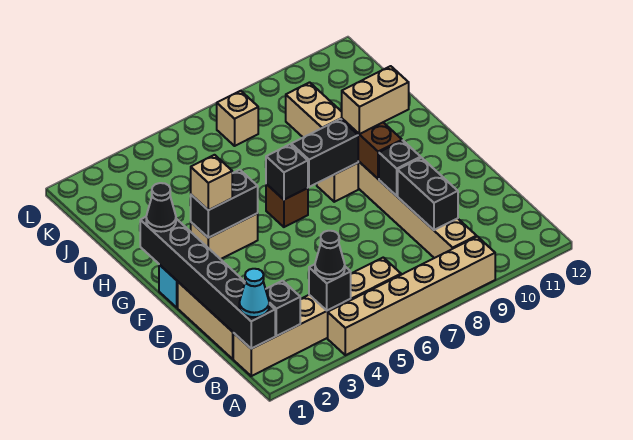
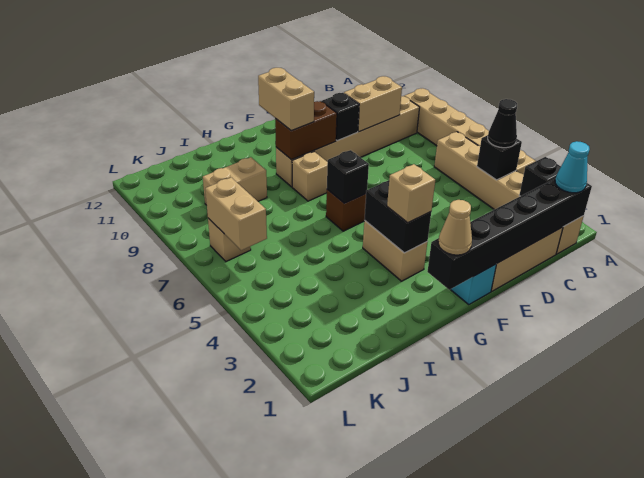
black 1x2 brick [398,158,458,230] -> tan 1x2 brick [344,76,402,132]
black 1x1 cone [146,183,176,232] -> tan 1x1 cone [438,200,472,255]
black 1x2 brick [291,119,358,187] -> none
none -> tan 1x2 brick [205,177,267,250]

